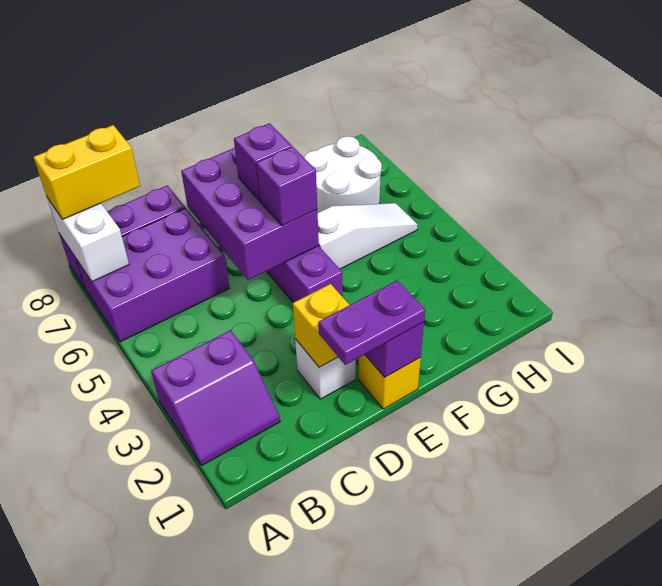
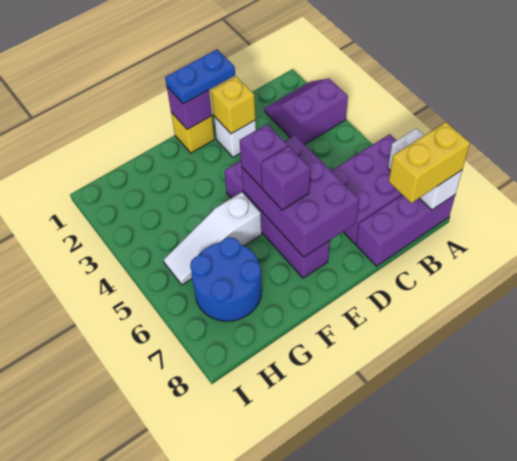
purple 1x2 plate [318,281,425,365] -> blue 1x2 plate [165,49,235,104]
white 2x2 round brick [304,136,382,213] -> blue 2x2 round brick [190,237,262,321]

